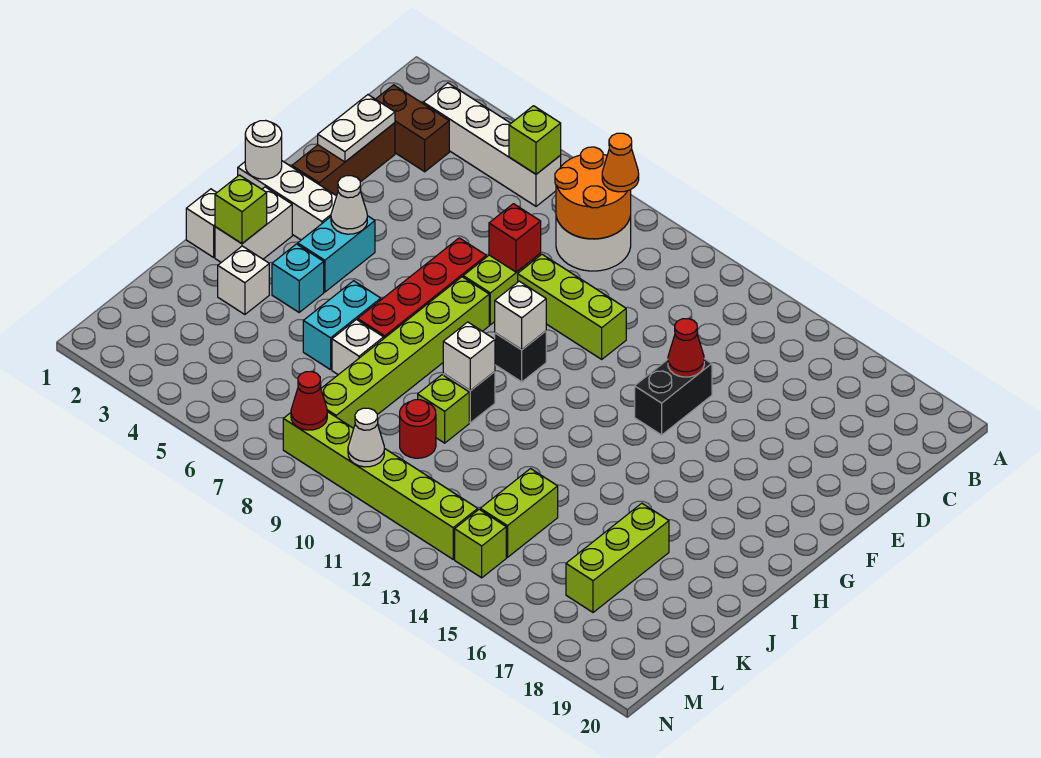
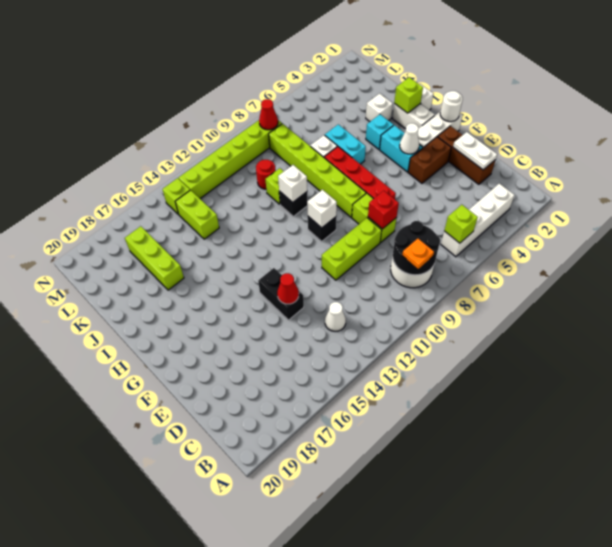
orange 2x2 round brick [555,147,631,239] -> black 2x2 round brick [393,221,440,275]
orange 1x1 cone [602,133,639,192] -> orange 1x1 plate [402,239,434,269]
brown 1x2 brick [376,85,449,172] -> brown 1x2 brick moved to [408,137,451,183]
white 1x1 cone [348,408,384,467] -> white 1x1 cone moved to [325,302,346,331]

